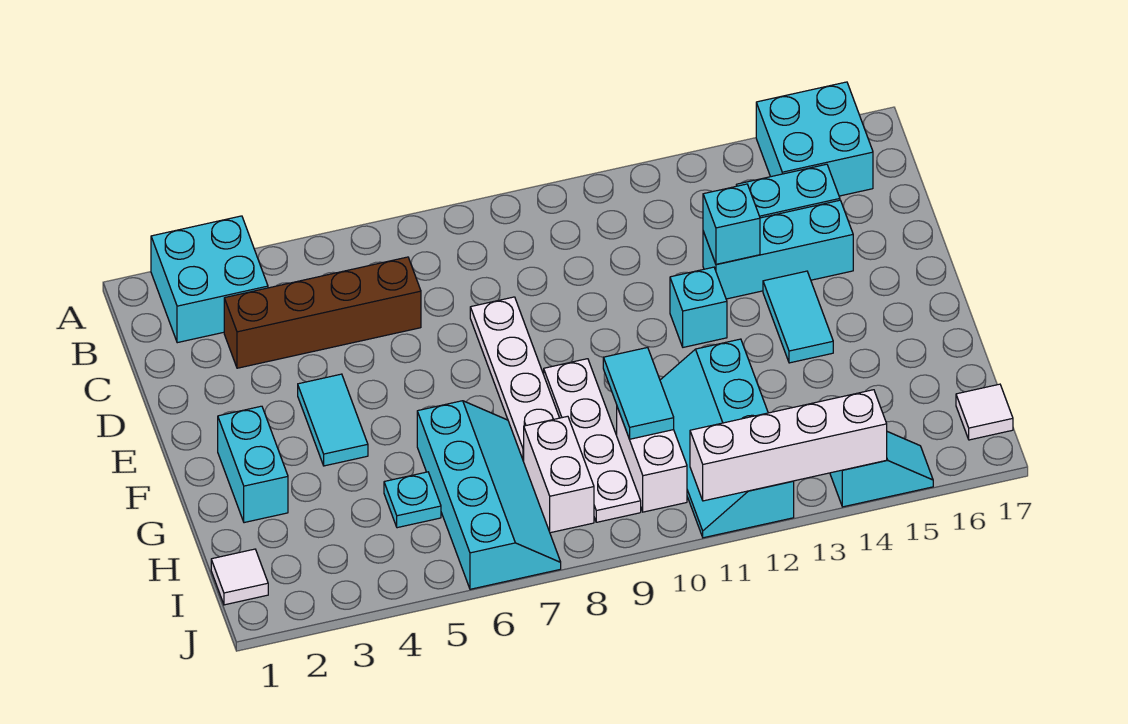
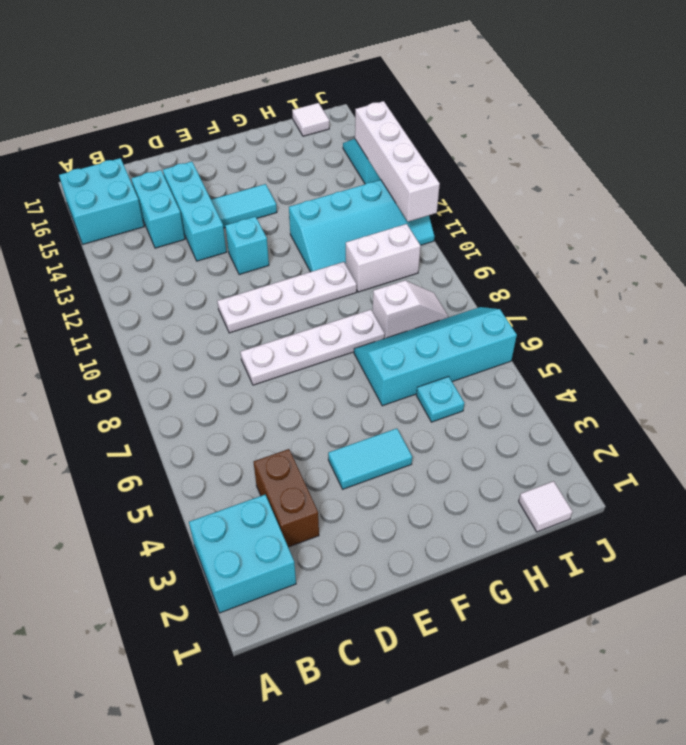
brown 1x4 brick [224,257,421,368] -> brown 1x2 brick [254,449,319,547]
cyan 1x1 brick [703,184,760,264] -> none
cyan 1x2 brick [218,406,288,523] -> none
white 1x4 plate [544,359,641,522] -> white 1x4 plate moved to [217,262,357,333]
cyan 1x2 tile [603,347,674,439] -> none
white 1x2 brick [524,416,594,533] -> white 1x2 slope [373,280,448,338]

